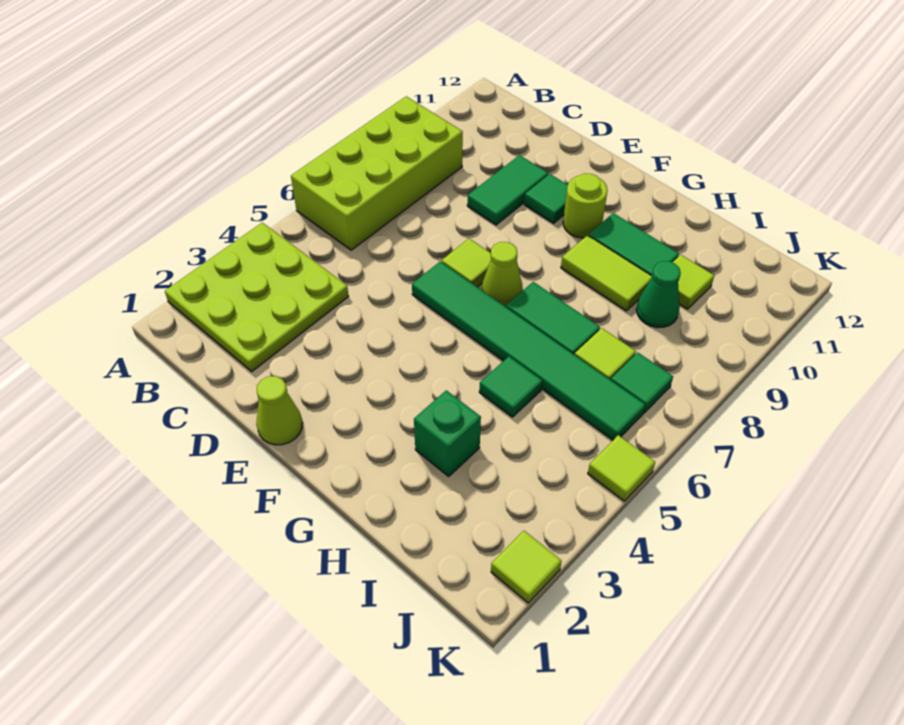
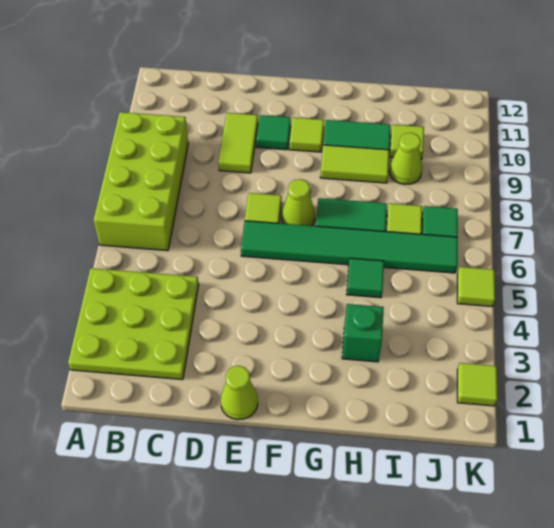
green 1x2 tile [467,155,548,225] -> lime 1x2 tile [218,113,258,173]
lime 1x1 round brick [563,174,608,238] -> lime 1x1 tile [289,118,324,152]
green 1x1 cone [636,261,681,328] -> lime 1x1 cone [389,133,422,184]

